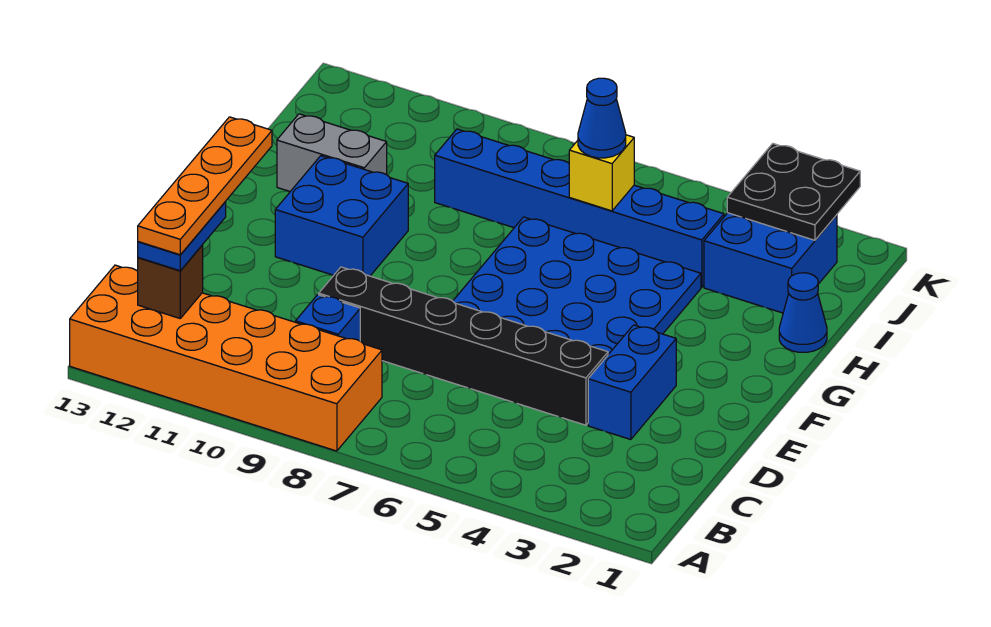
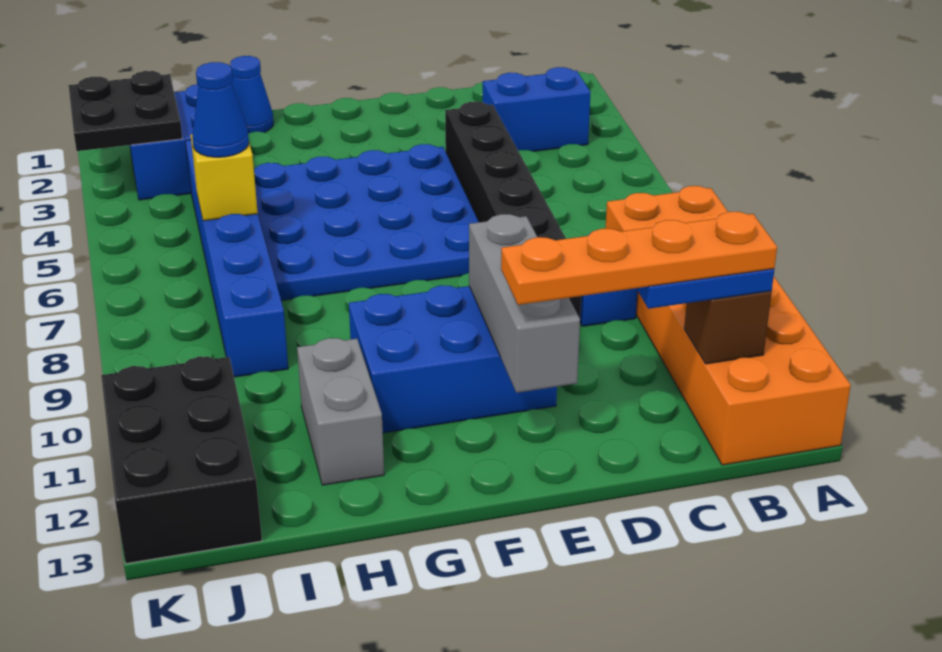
blue 1x2 brick [588,325,676,440] -> blue 1x2 brick moved to [483,67,591,151]
none -> grey 1x3 brick [469,214,580,393]
blue 2x2 brick [275,156,408,276] -> blue 2x3 brick [349,285,557,433]
none -> black 2x3 brick [101,357,262,564]

